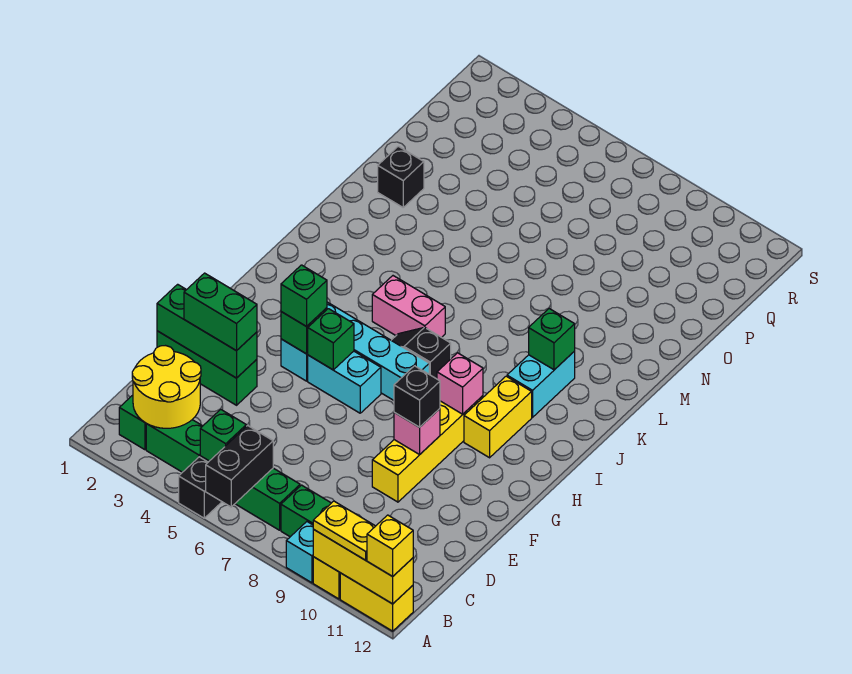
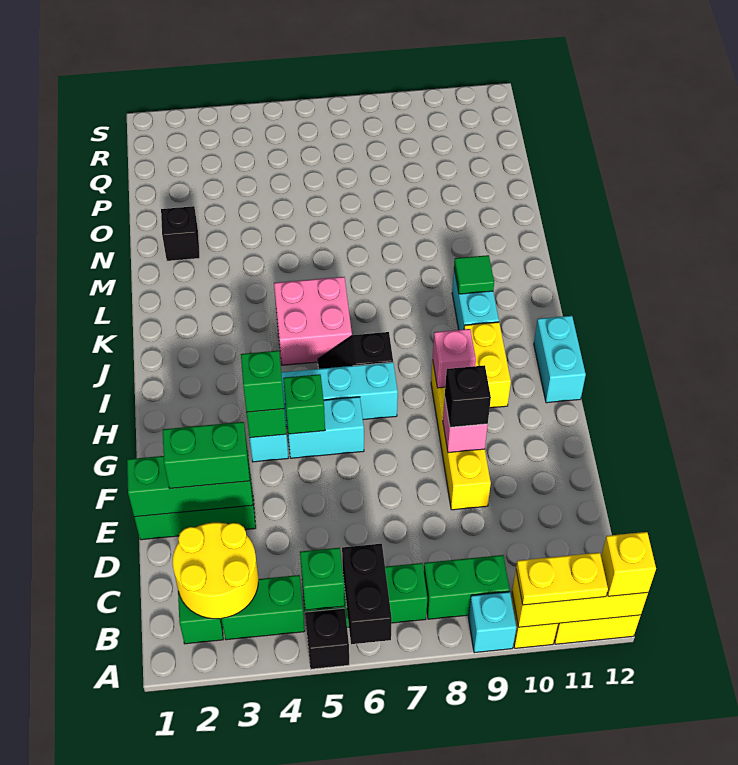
none -> cyan 1x2 brick [534,316,586,403]
pink 1x2 brick [372,276,445,337] -> pink 2x2 brick [274,277,352,365]
green 1x1 brick [529,309,575,370] -> green 1x1 tile [454,255,494,294]

